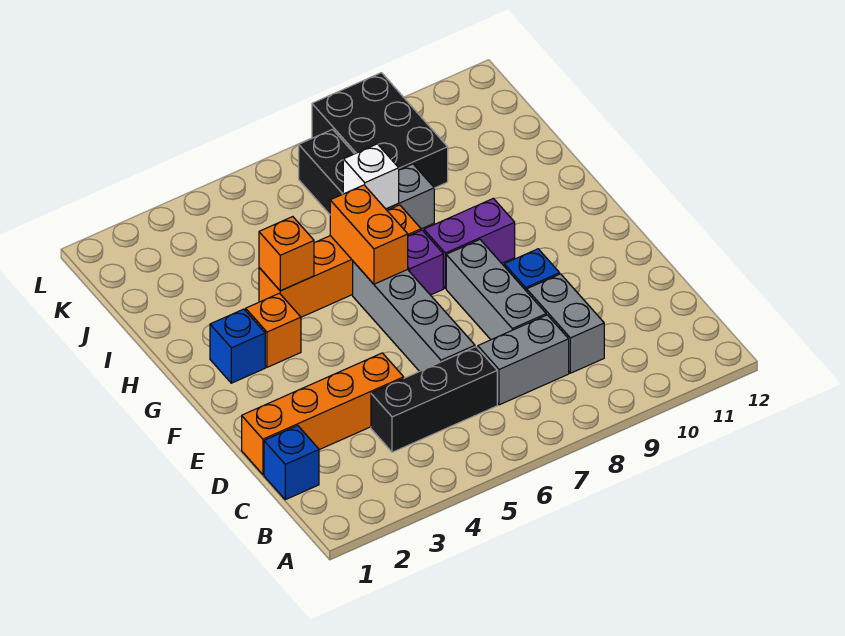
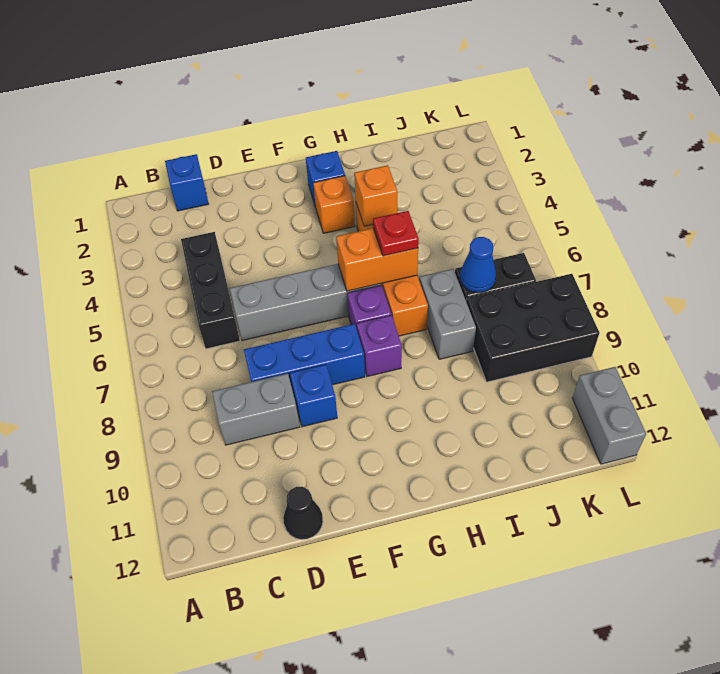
grey 1x2 brick [478,315,569,405] -> grey 1x2 brick moved to [572,367,646,464]
orange 1x4 brick [242,353,404,474] -> none
grey 1x3 brick [446,240,546,340] -> blue 1x3 brick [244,324,365,391]
none -> black 1x1 cone [283,487,323,540]
purple 1x2 brick [424,198,515,288] -> purple 1x1 brick [357,315,402,377]
none -> red 1x1 plate [373,211,419,256]
white 1x1 brick [343,144,399,209] -> none
none -> blue 1x1 cone [460,237,496,293]

